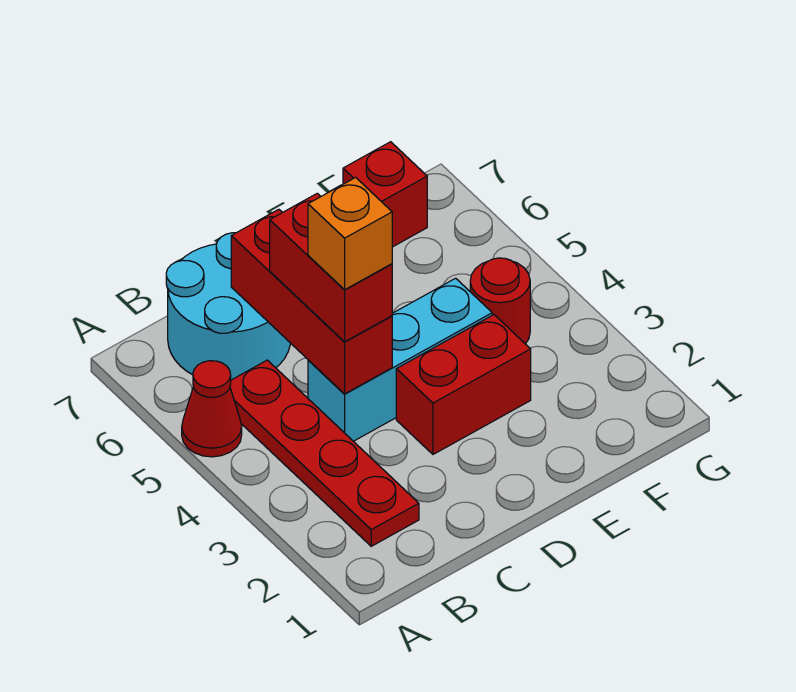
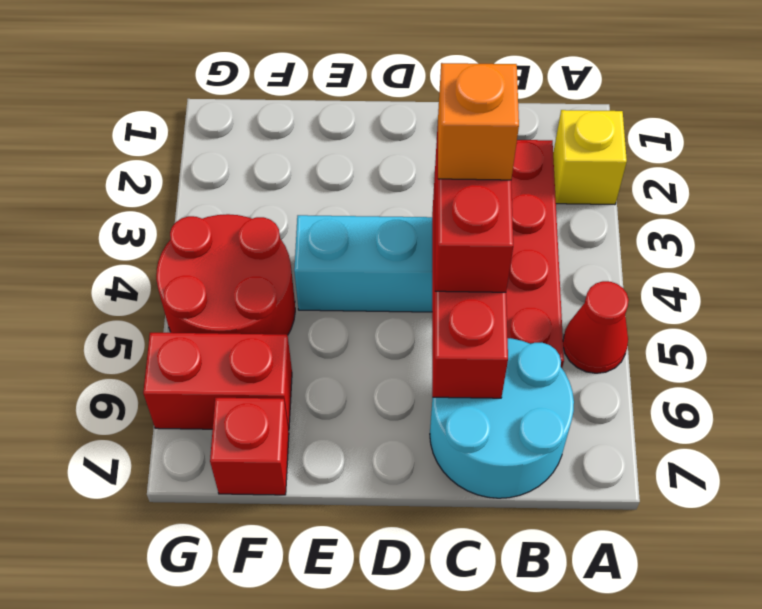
none -> yellow 1x1 brick [553,110,627,205]
red 1x2 brick [396,315,531,454] -> red 1x2 brick moved to [143,333,292,430]
red 1x1 round brick [470,258,530,344] -> red 2x2 round brick [156,214,295,335]

